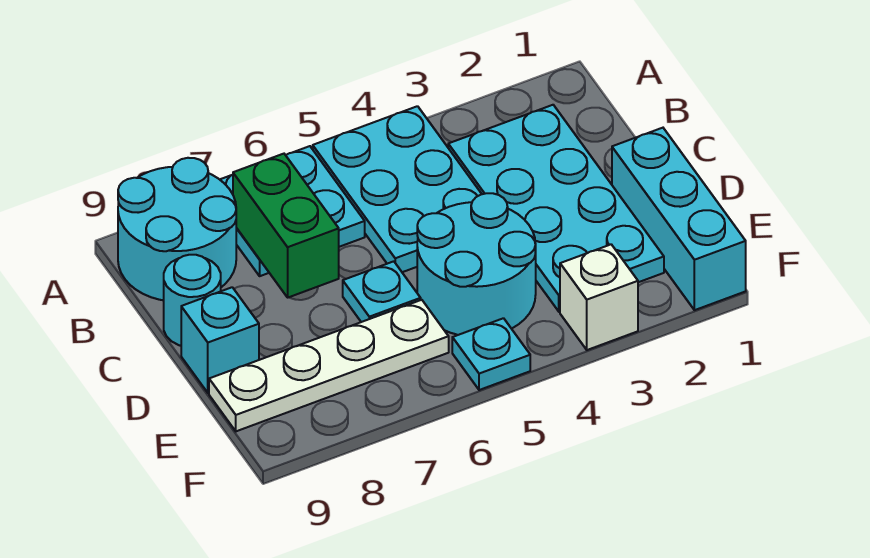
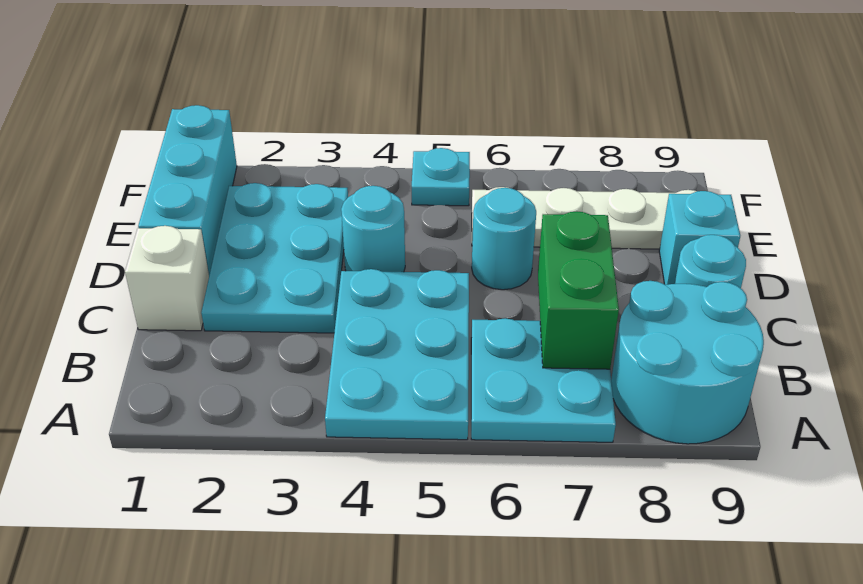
cyan 2x4 plate [448,105,664,312] -> cyan 2x3 plate [201,183,348,333]
cyan 2x2 round brick [417,193,536,335] -> cyan 1x1 round brick [341,186,405,272]
cyan 1x1 plate [343,261,421,322] -> cyan 1x1 round brick [472,188,536,290]
white 1x1 brick [560,244,638,350] -> white 1x1 brick moved to [125,226,209,331]

